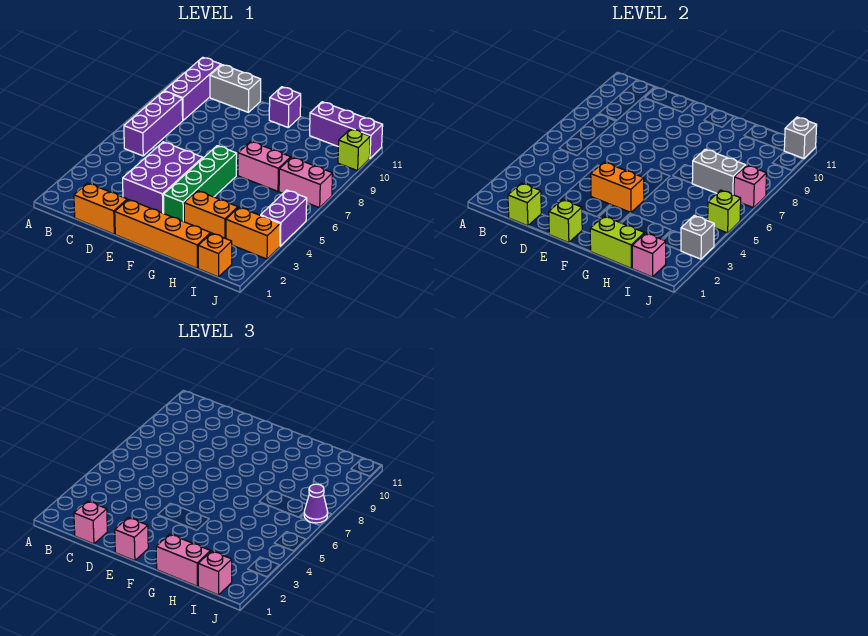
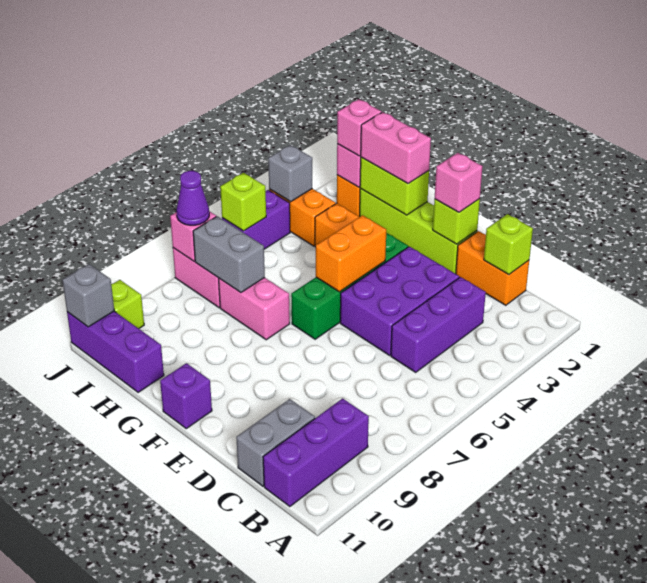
purple 1x3 brick [124,91,183,156] -> purple 1x3 brick moved to [391,277,486,372]
pink 1x1 brick [74,501,107,544] -> none
grey 1x2 brick [210,65,261,112] -> grey 1x2 brick turned to [236,399,315,486]
orange 1x4 brick [115,199,211,268] -> lime 1x4 brick [360,188,477,274]
orange 1x2 brick [591,162,644,213] -> orange 1x2 brick turned to [316,215,386,292]

